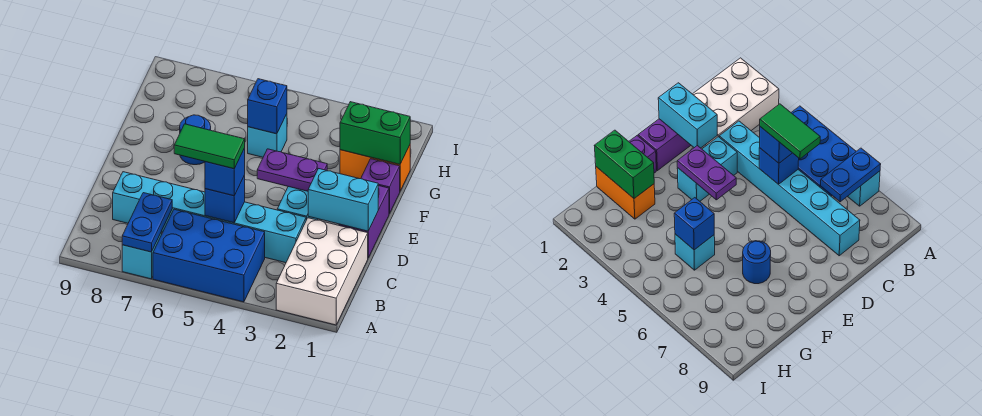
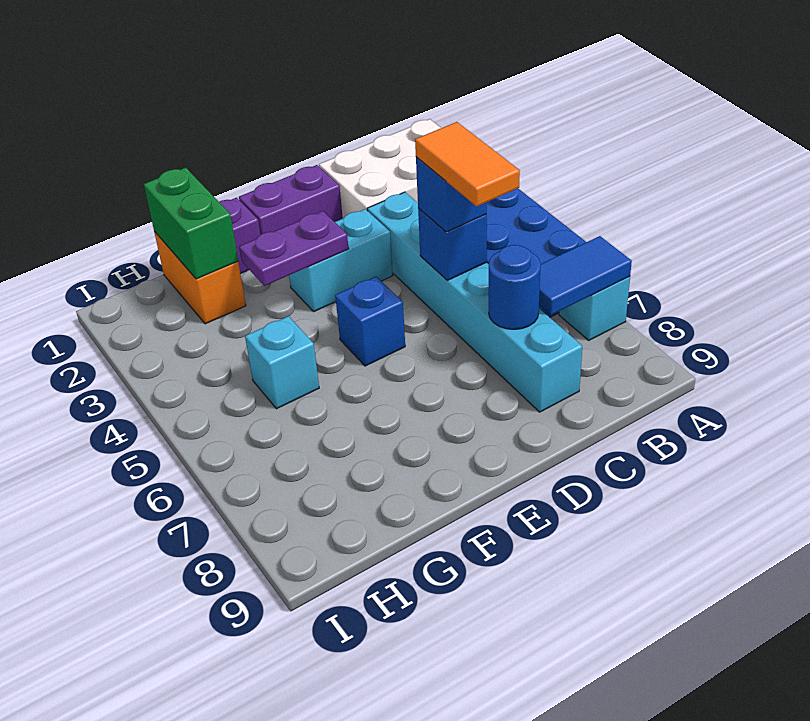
blue 1x2 plate [122,193,172,252] -> blue 1x2 tile [539,236,632,315]
green 1x2 tile [174,124,245,169] -> orange 1x2 tile [415,122,520,206]
cyan 1x2 brick [308,169,378,231] -> none
purple 1x2 plate [257,149,327,191] -> purple 1x2 plate turned to [239,211,349,286]
blue 1x1 round brick [180,115,211,165] -> blue 1x1 round brick moved to [489,245,541,329]
blue 1x1 brick [248,79,287,134] -> blue 1x1 brick moved to [335,276,405,366]

